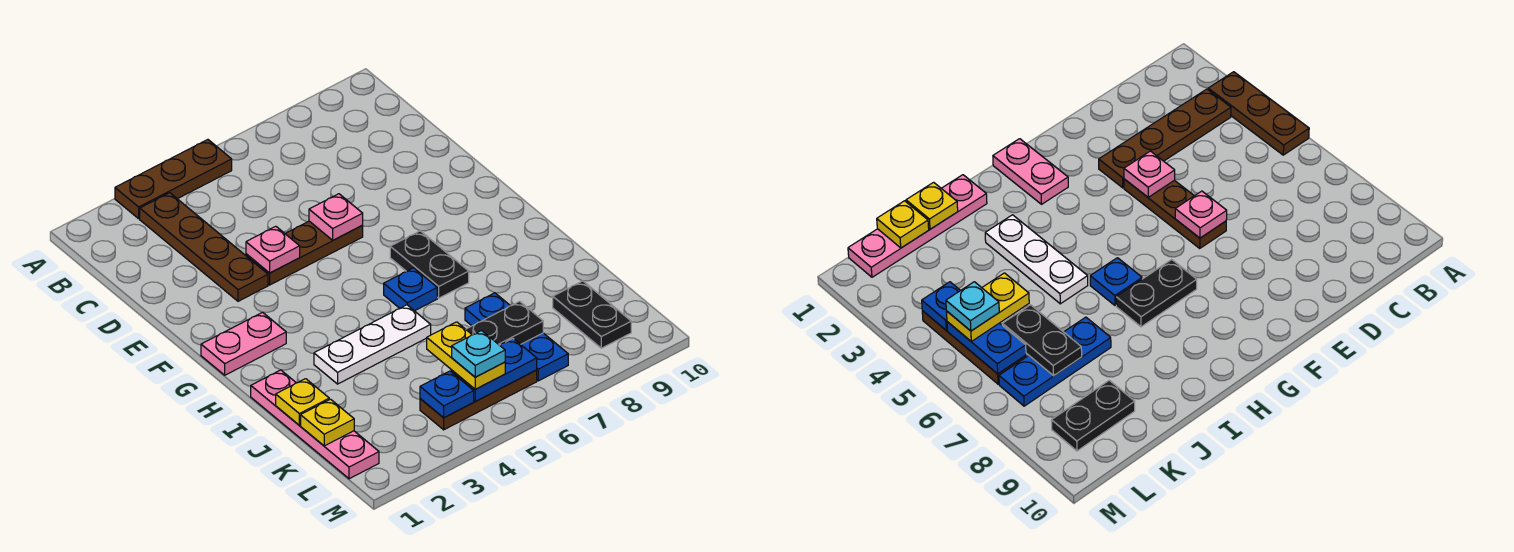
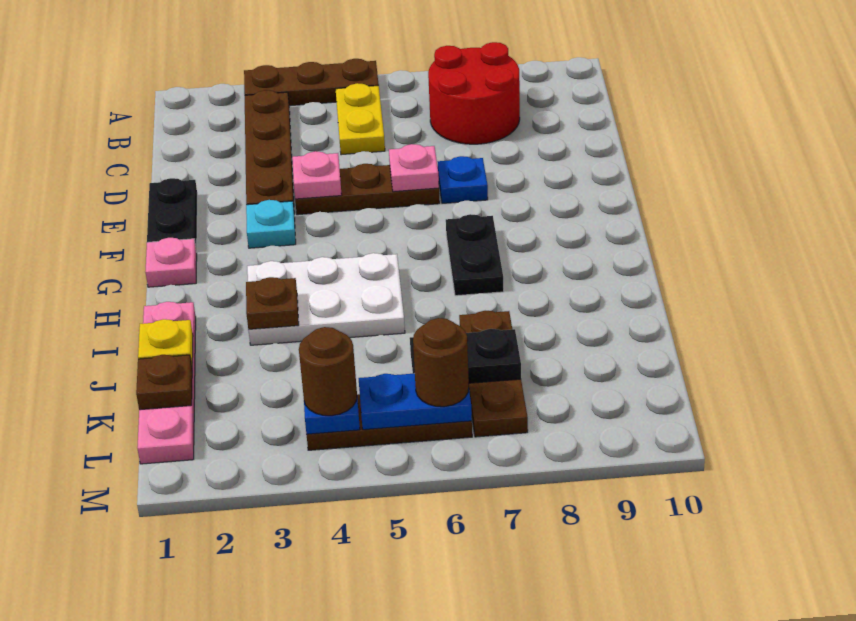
none -> red 2x2 round brick [428,42,520,144]
pink 1x2 plate [201,312,286,375] -> pink 1x1 plate [145,238,197,287]
blue 1x1 plate [384,268,437,311] -> blue 1x1 plate moved to [438,156,488,203]
white 1x3 plate [314,305,431,384] -> white 2x3 plate [247,253,405,345]
none -> brown 1x1 plate [246,277,299,329]
blue 1x3 plate [465,293,568,381] -> brown 1x3 plate [459,311,528,437]
yellow 1x1 plate [301,399,354,446] -> brown 1x1 plate [136,355,192,410]
yellow 1x2 plate [427,322,505,389] -> yellow 1x2 plate moved to [336,83,385,155]
black 1x2 plate [553,281,631,348] -> black 1x2 plate moved to [147,178,197,251]
none -> brown 1x1 round brick [299,327,357,416]
cyan 1x1 plate [452,331,505,377] -> cyan 1x1 plate moved to [246,200,296,248]
none -> brown 1x1 round brick [413,318,469,407]

